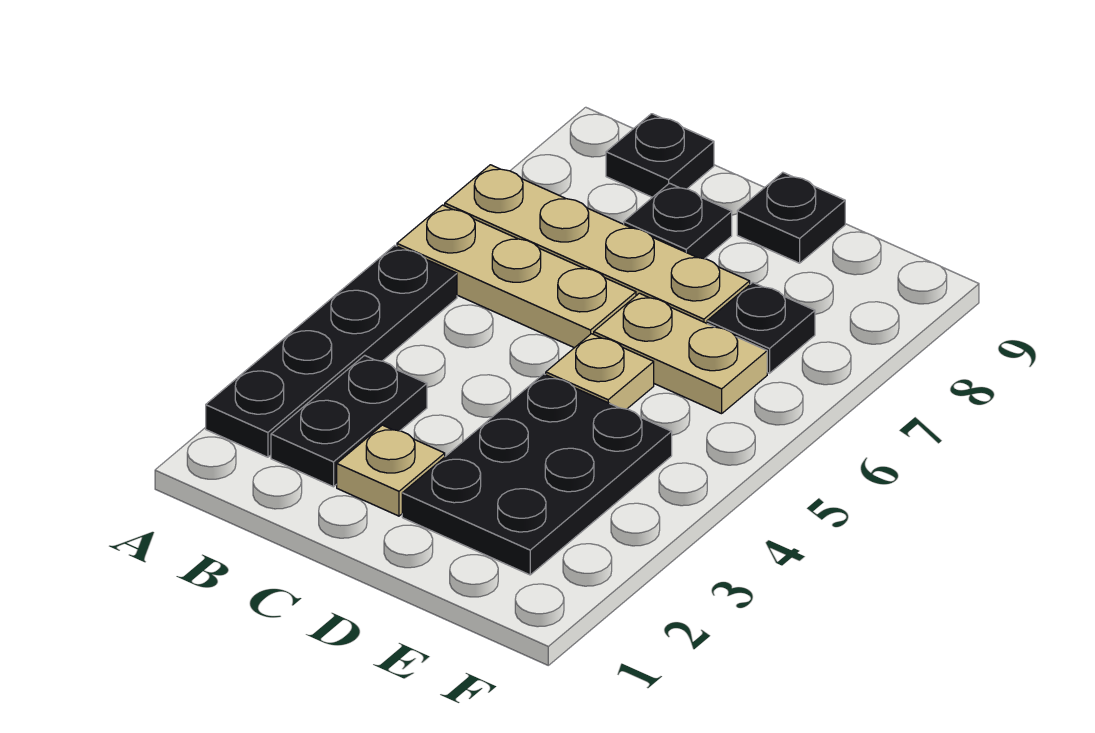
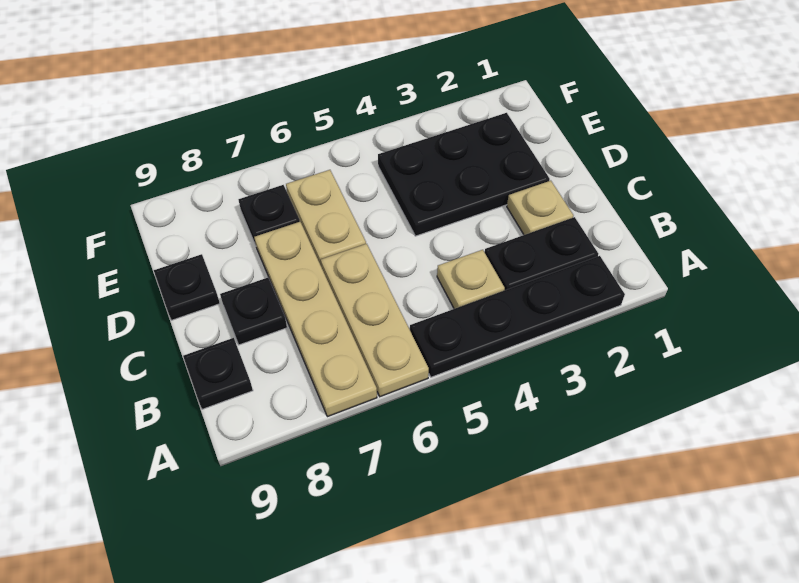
tan 1x1 plate [546,334,654,409] -> tan 1x1 plate moved to [437,250,505,309]

